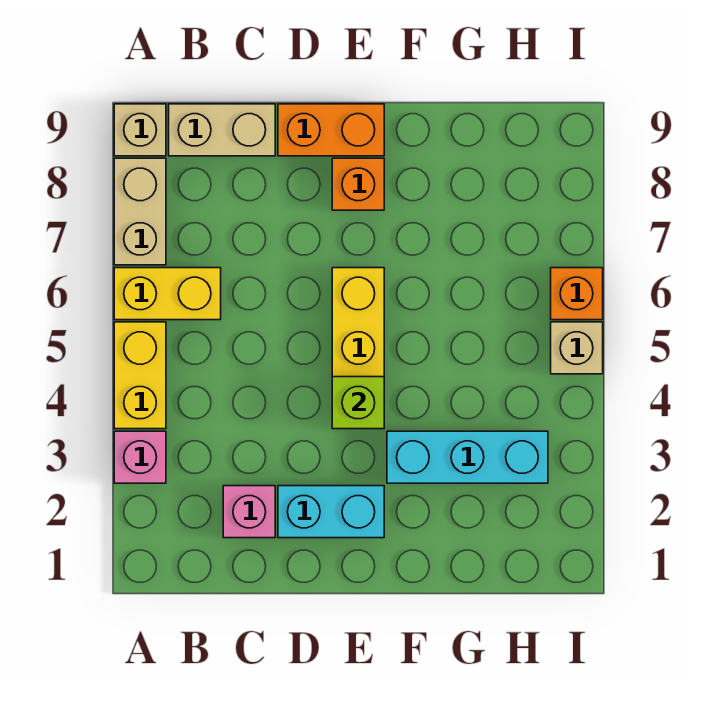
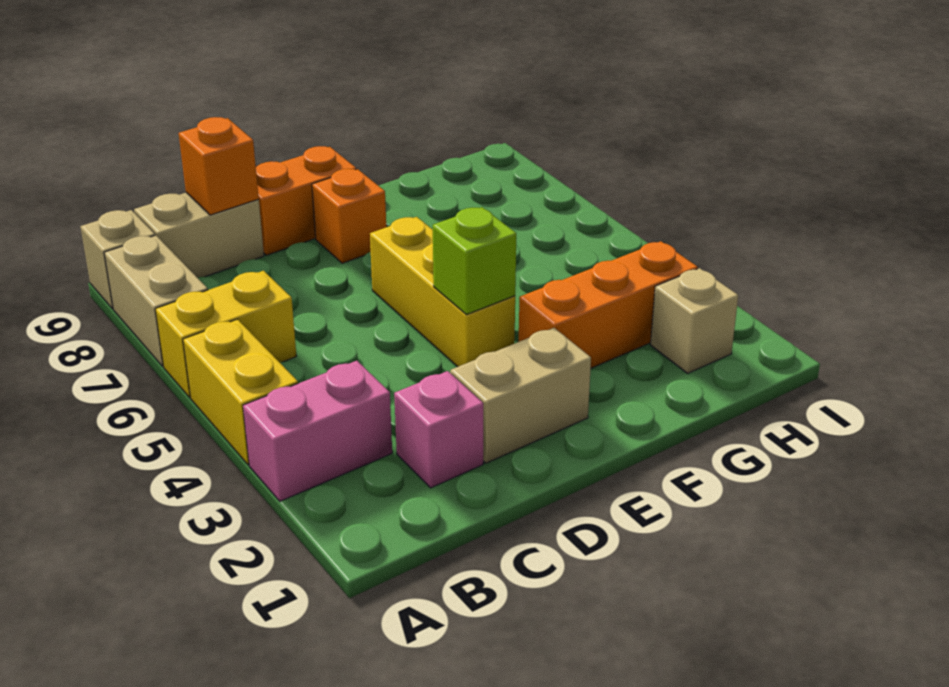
pink 1x1 brick [114,431,166,483] -> pink 1x2 brick [243,361,392,501]
cyan 1x2 brick [278,486,384,538] -> tan 1x2 brick [450,328,591,463]
cyan 1x3 brick [387,431,548,483] -> orange 1x3 brick [519,241,698,368]
tan 1x1 brick [551,322,603,374] -> tan 1x1 brick moved to [650,268,738,373]
orange 1x1 brick [551,268,603,320] -> orange 1x1 brick moved to [179,117,259,215]

